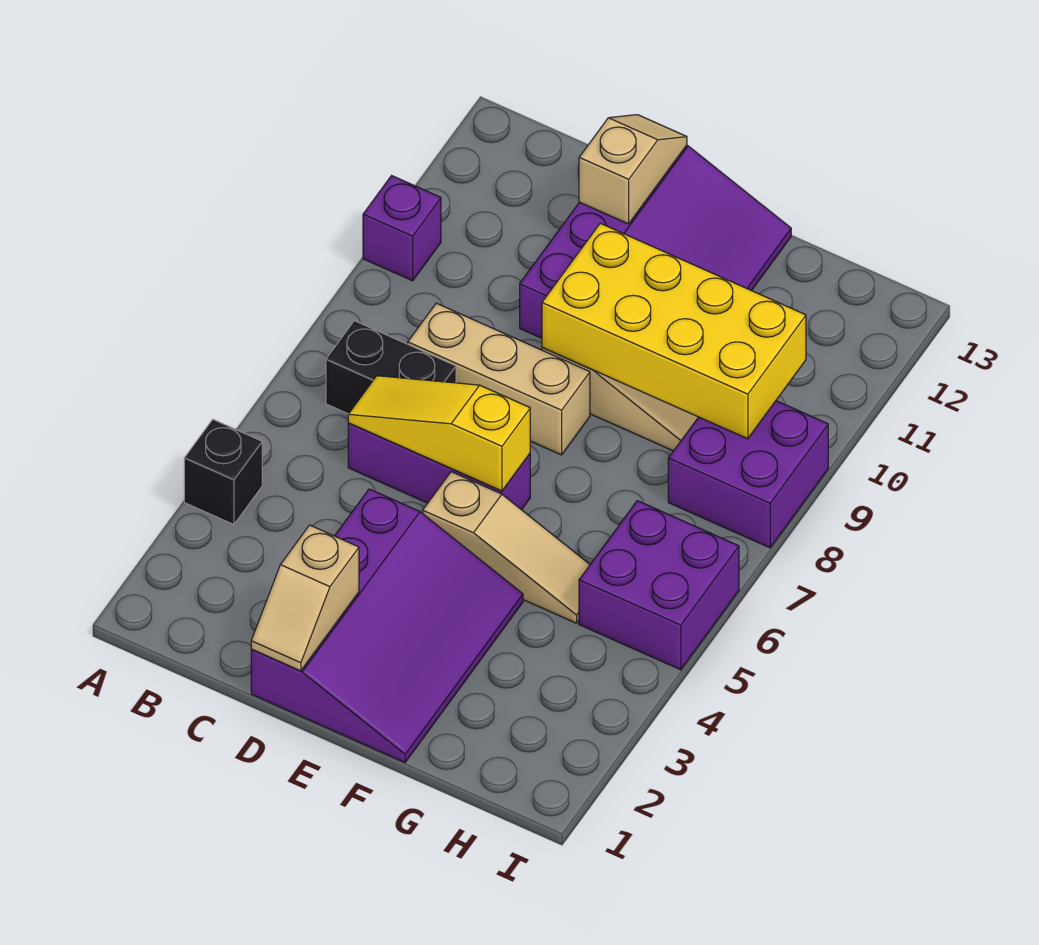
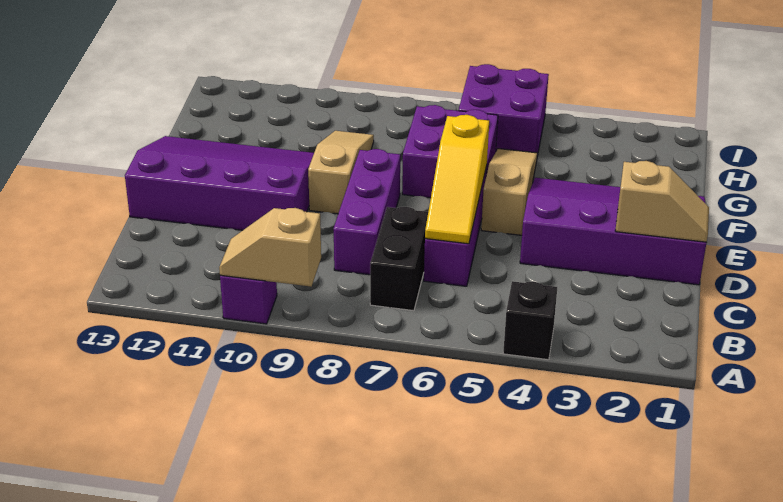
tan 1x3 brick [408,303,590,455] -> purple 1x3 brick [334,149,400,275]
tan 1x2 slope [579,115,687,224] -> tan 1x2 slope moved to [219,208,321,287]
yellow 2x4 brick [542,223,806,439] -> none
purple 2x2 brick [668,401,828,548] -> purple 2x2 brick moved to [402,105,498,198]

